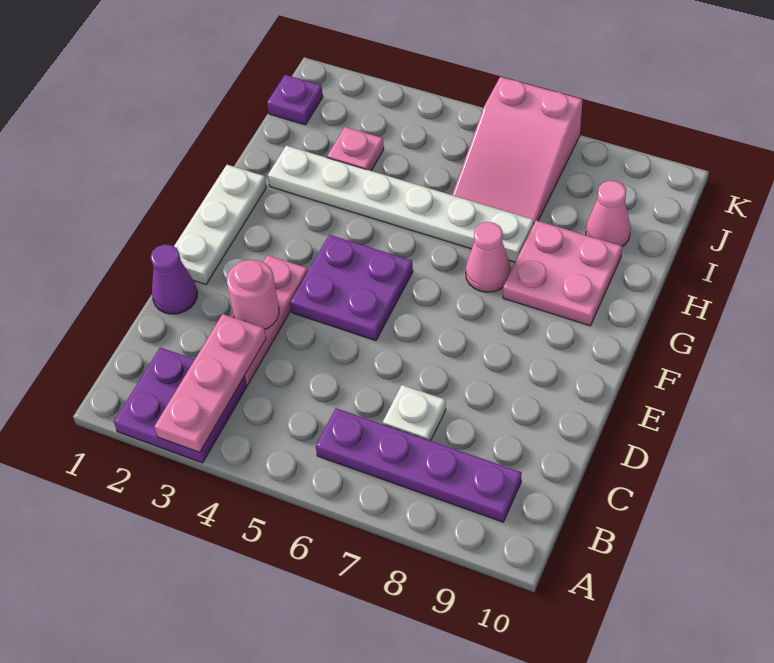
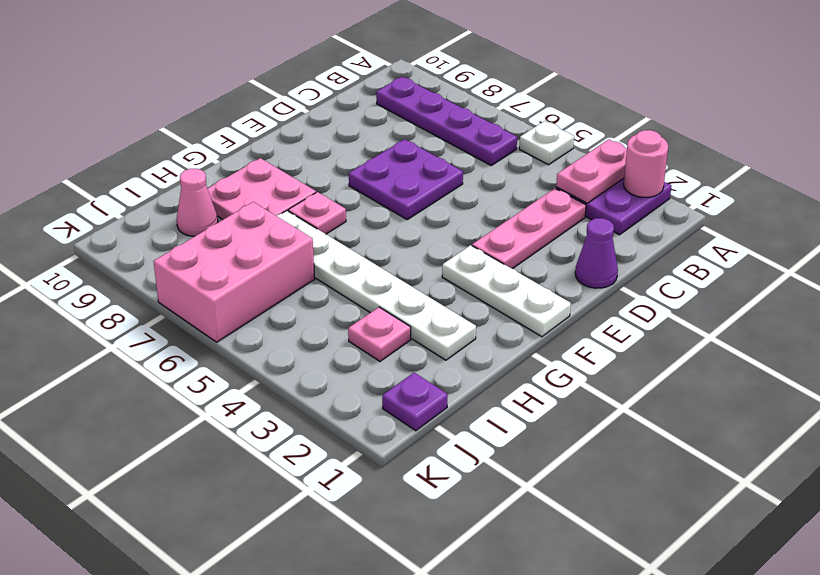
pink 1x3 plate [154,314,266,452] -> pink 1x2 plate [556,139,627,203]
white 1x1 plate [383,385,446,441] -> white 1x1 plate moved to [519,121,574,165]
pink 1x1 round brick [227,260,279,329] -> pink 1x1 round brick moved to [624,130,668,197]
white 1x3 plate [174,165,267,284] -> white 1x3 plate turned to [442,245,571,337]
purple 2x2 plate [290,235,413,341] -> purple 2x2 plate moved to [349,139,463,219]
pink 1x1 cone [466,222,510,292] -> pink 1x1 plate [288,192,346,234]
pink 2x3 slope [452,77,582,223] -> pink 2x3 brick [153,202,315,342]

